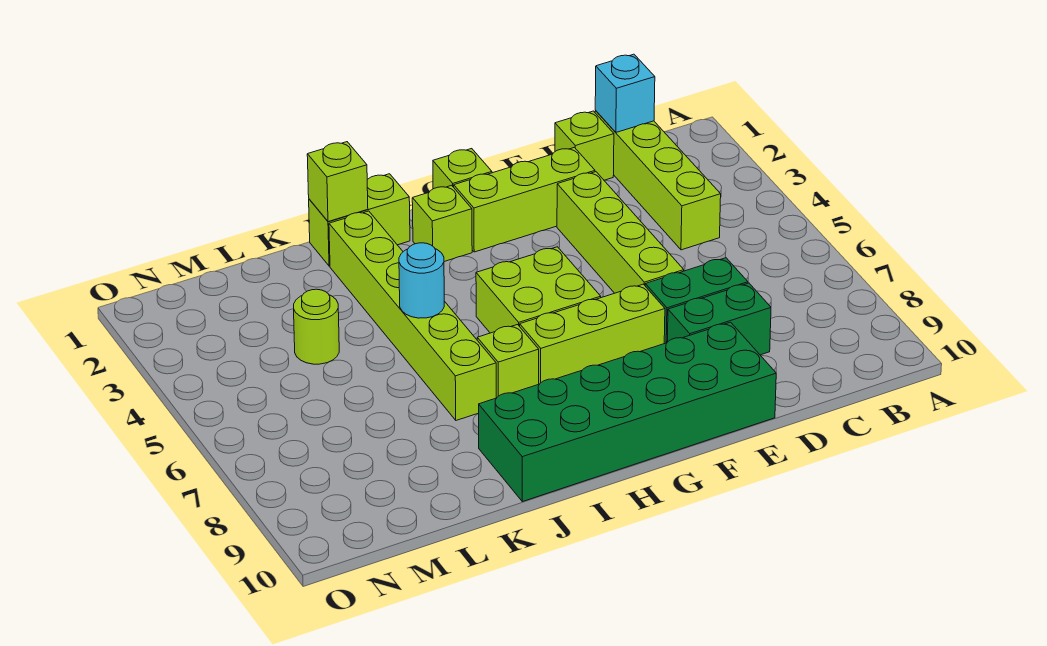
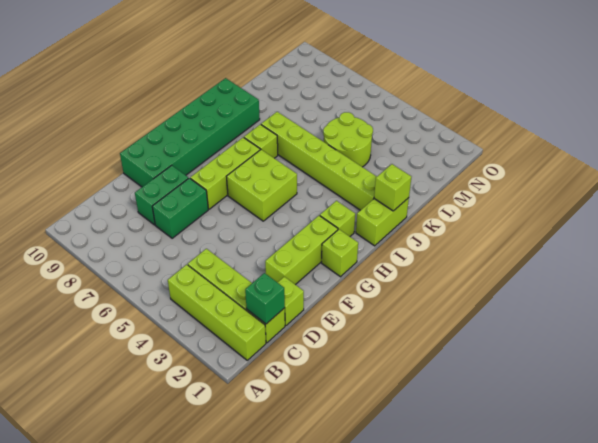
cyan 1x1 brick [595,54,655,132] -> green 1x1 brick [245,273,285,324]
lime 1x4 brick [557,172,684,293] -> lime 1x4 brick moved to [168,265,266,360]
cyan 1x1 round brick [399,243,444,318] -> none
lime 1x1 round brick [294,289,339,364] -> lime 2x2 round brick [323,112,373,167]

